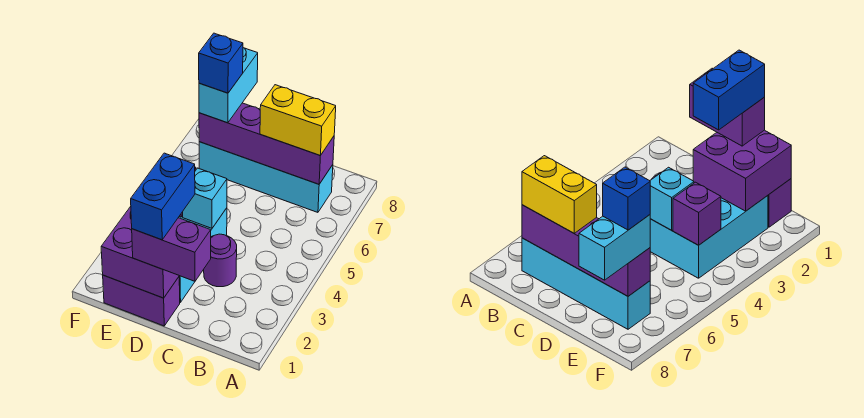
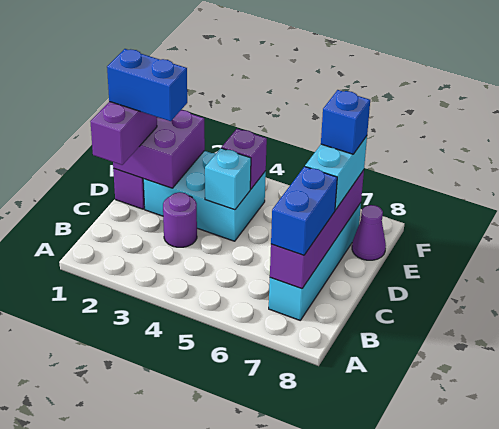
yellow 1x2 brick [260,85,336,156] -> blue 1x2 brick [271,167,337,255]
cyan 1x2 brick [199,48,258,123] -> cyan 1x2 brick turned to [305,136,367,210]
none -> purple 1x1 cone [352,205,386,260]

